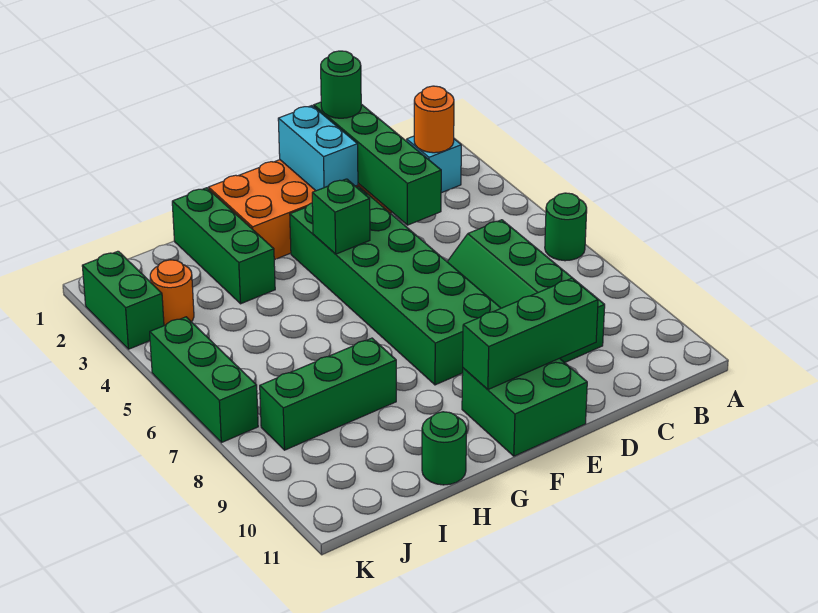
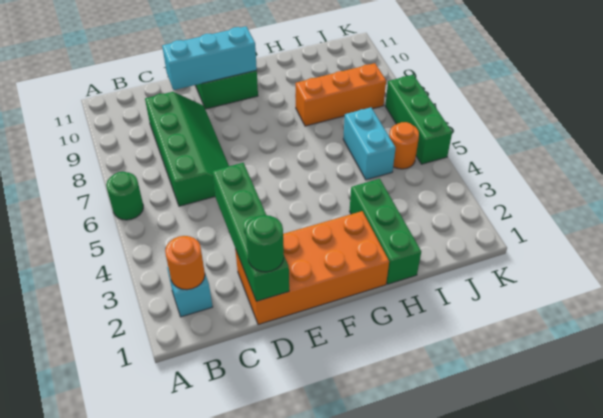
green 1x3 brick [463,278,598,389] -> cyan 1x3 brick [162,26,257,90]
cyan 1x2 brick [278,106,358,191] -> cyan 1x2 brick moved to [343,108,396,180]
green 2x6 brick [290,187,501,385] -> none
green 1x1 brick [312,179,370,254] -> none
green 1x3 brick [260,338,396,450] -> orange 1x3 brick [296,63,386,126]
green 1x1 round brick [422,412,467,485] -> none
orange 1x1 round brick [150,260,194,326] -> orange 1x1 round brick moved to [389,122,419,169]
green 1x2 brick [82,251,164,349] -> none

